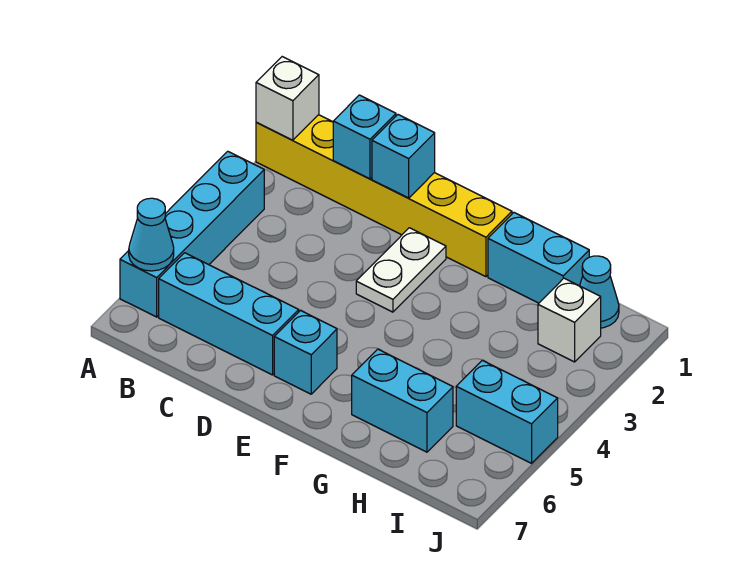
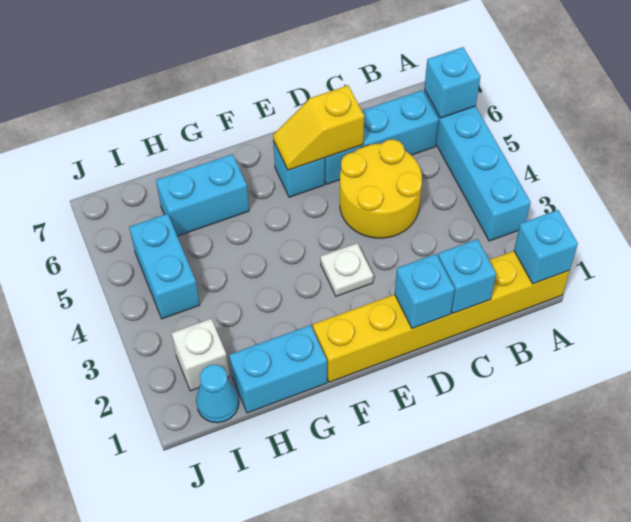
white 1x1 brick [256,57,319,140] -> cyan 1x1 brick [514,210,578,284]
cyan 1x1 cone [129,198,174,271] -> cyan 1x1 brick [424,47,480,118]
none -> yellow 2x2 round brick [340,139,422,238]
none -> yellow 1x2 slope [273,86,364,170]
white 1x2 plate [356,228,446,312] -> white 1x1 plate [320,243,373,296]
cyan 1x2 brick [456,360,558,463] -> cyan 1x2 brick turned to [129,214,200,319]

